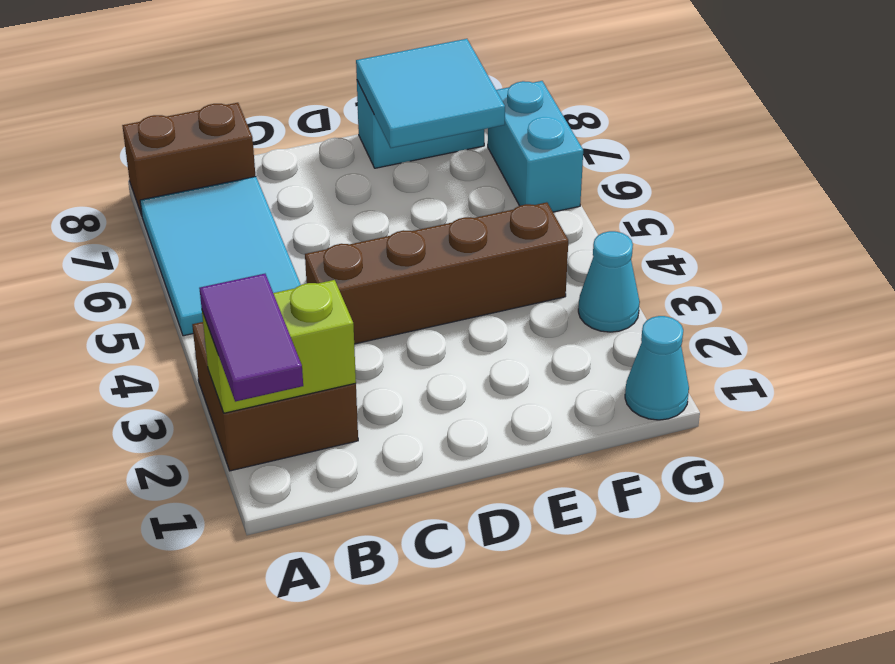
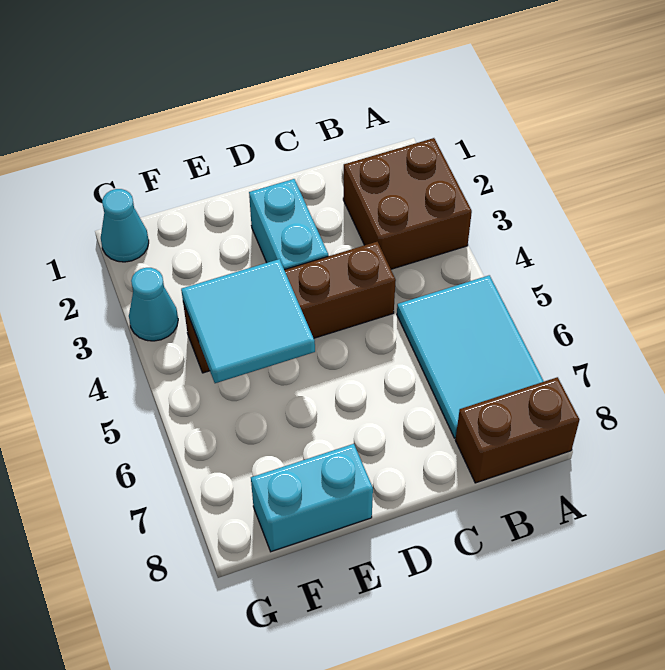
purple 1x2 tile [199,274,303,402] -> none
lime 1x2 brick [202,280,356,413] -> none
cyan 2x2 tile [356,39,505,148] -> cyan 2x2 tile moved to [181,259,315,383]
cyan 1x2 brick [488,81,583,212] -> cyan 1x2 brick moved to [249,179,328,270]

